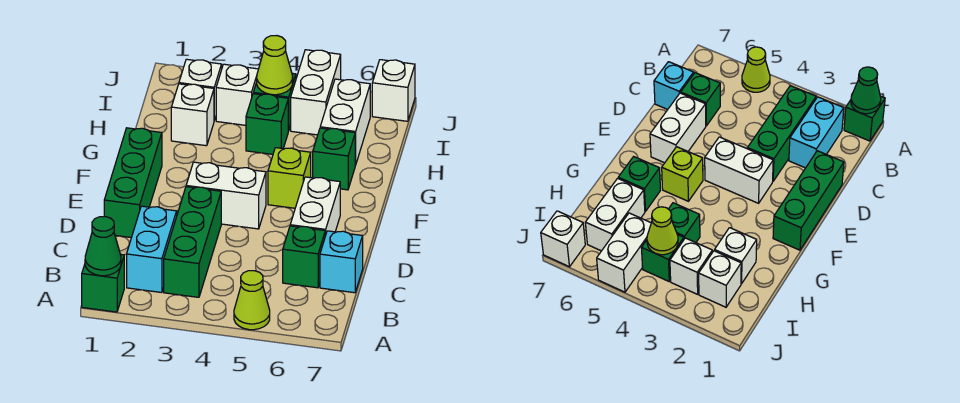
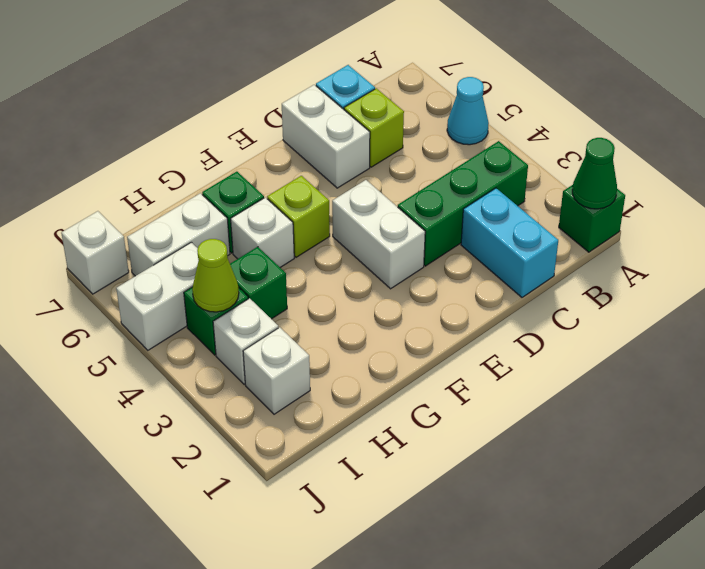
lime 1x1 cone [234,271,270,330] -> cyan 1x1 cone [447,77,489,145]
cyan 1x2 brick [127,206,177,293] -> cyan 1x2 brick turned to [461,188,558,297]
green 1x1 brick [283,226,325,288] -> lime 1x1 brick [344,88,404,167]
green 1x3 brick [104,128,162,238] -> none
white 1x2 brick [290,177,340,236] -> white 1x2 brick turned to [282,85,370,188]
white 1x1 brick [171,84,214,146] -> white 1x1 brick moved to [231,197,294,267]

